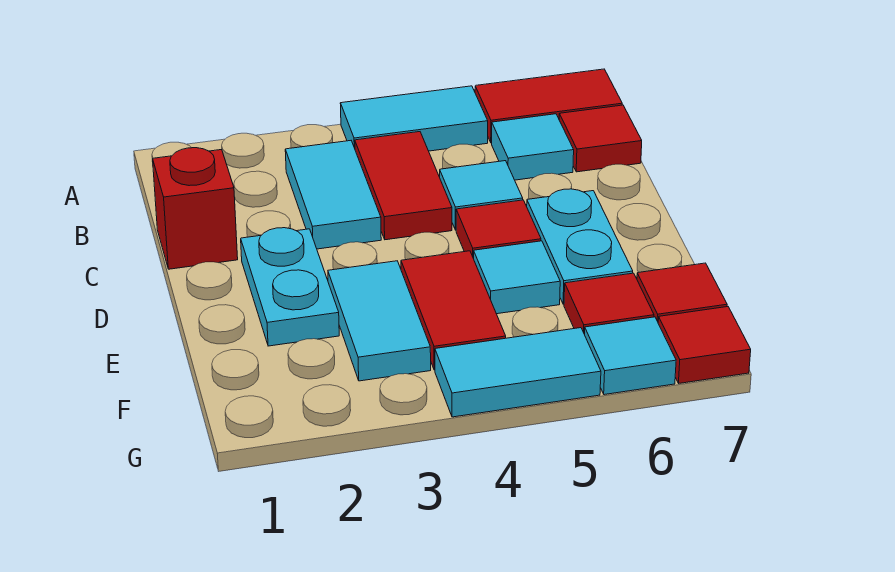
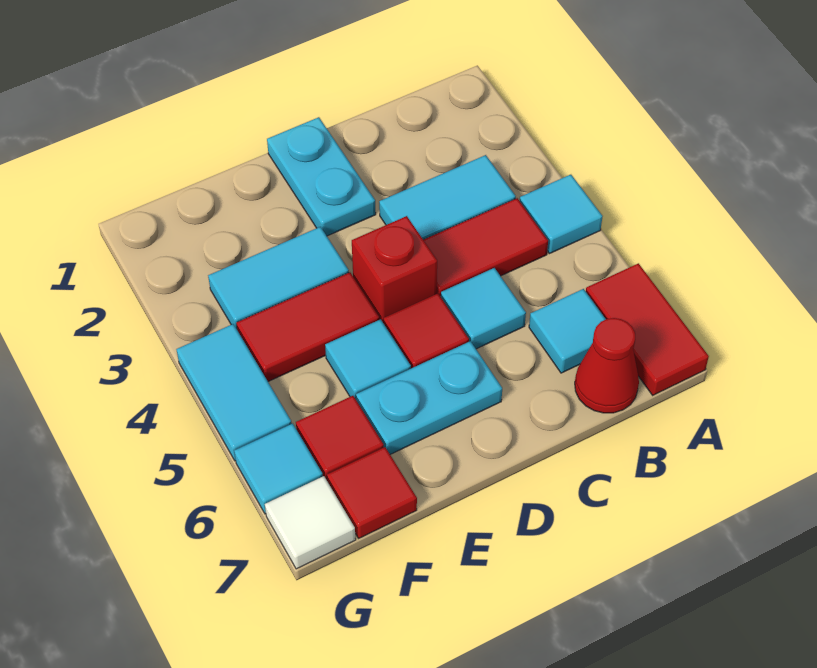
cyan 1x2 tile [340,86,488,151] -> cyan 1x1 tile [520,175,603,254]
red 1x1 tile [559,105,642,172] -> red 1x1 cone [575,318,639,413]
red 1x1 brick [153,148,238,269] -> red 1x1 brick moved to [352,216,437,323]
cyan 1x2 plate [241,228,339,346] -> cyan 1x2 plate turned to [267,117,376,236]
red 1x1 tile [658,307,751,383] -> white 1x1 tile [265,476,356,569]

